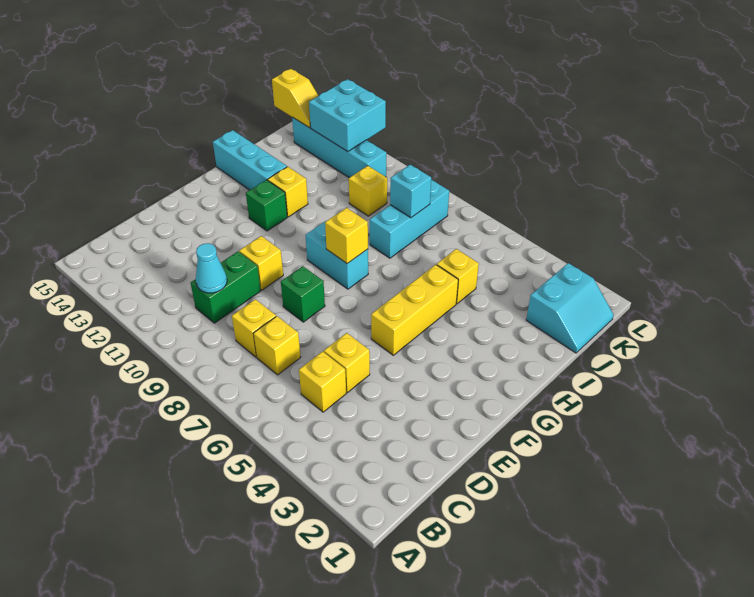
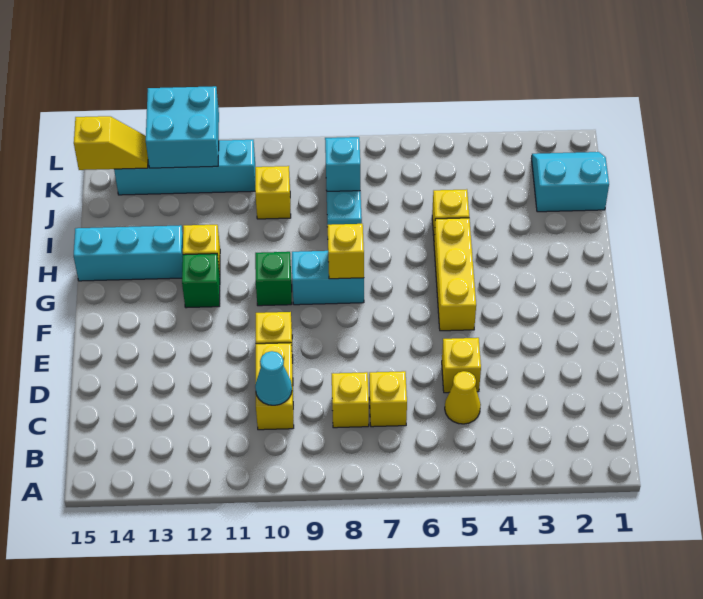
yellow 1x1 brick [299,351,346,412] -> yellow 1x1 cone [445,371,481,424]
green 1x2 brick [191,252,261,323] -> yellow 1x2 brick [256,343,294,430]
green 1x1 brick [281,266,325,322] -> green 1x1 brick moved to [255,252,292,306]
cyan 2x2 slope [526,263,614,353] -> cyan 2x2 slope turned to [531,152,609,212]

